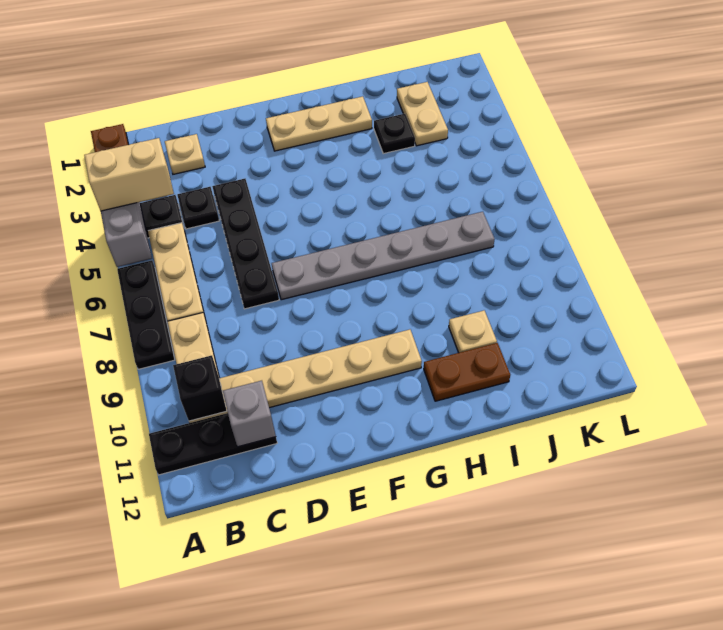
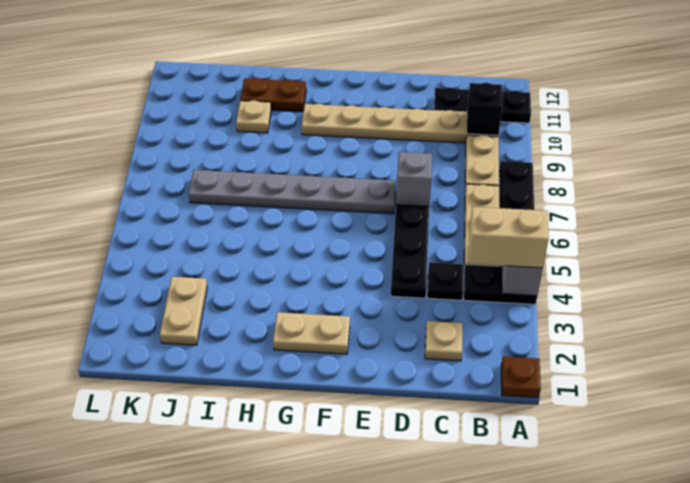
grey 1x1 brick [223,381,276,447] -> grey 1x1 brick moved to [396,152,432,206]
tan 1x3 plate [266,96,372,151] -> tan 1x2 plate [273,312,350,354]
black 1x1 plate [374,114,415,154] -> none

